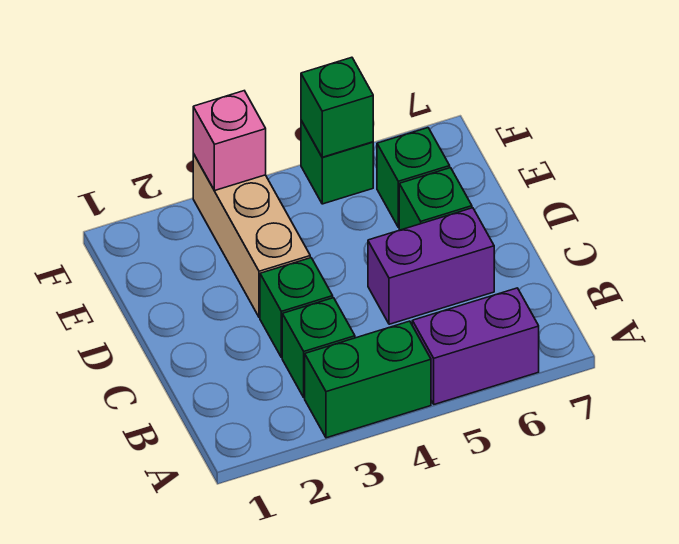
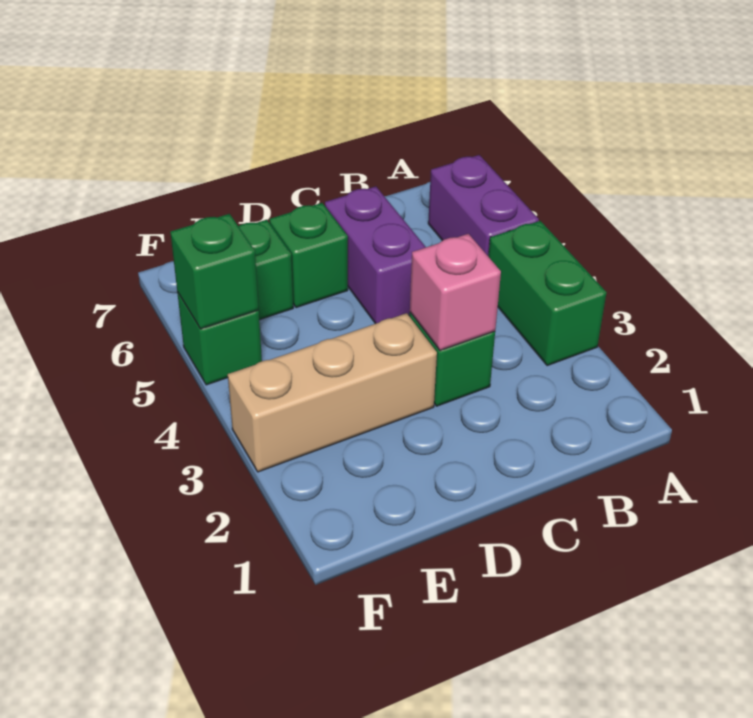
green 1x1 brick [282,298,355,398] -> none
pink 1x1 brick [193,91,266,191] -> pink 1x1 brick moved to [410,234,501,350]

